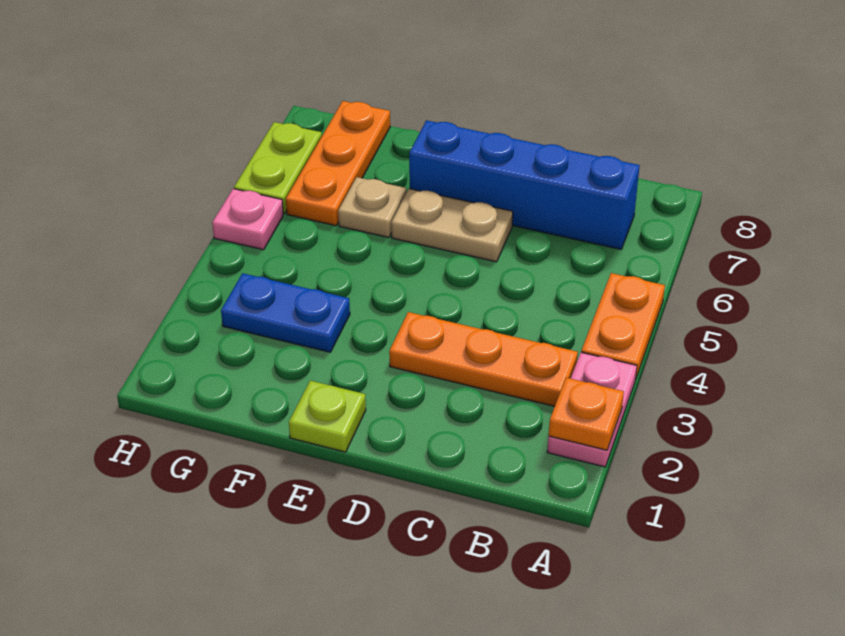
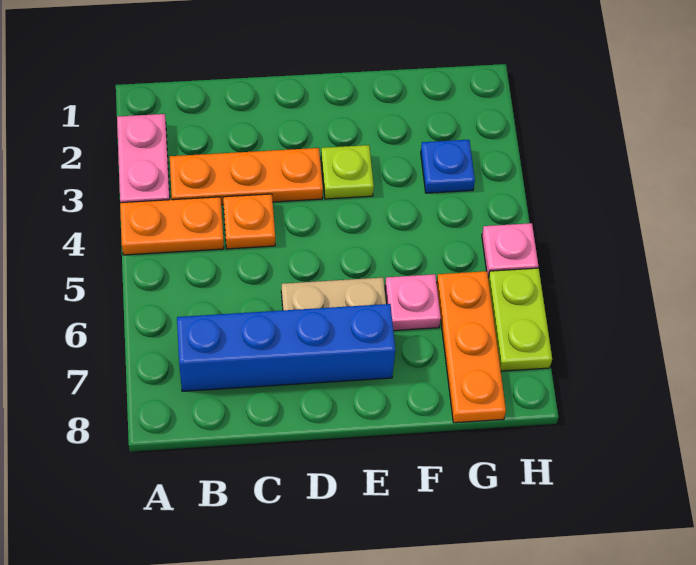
orange 1x1 plate [549,378,624,450] -> orange 1x1 plate moved to [223,194,275,249]
orange 1x2 plate [581,273,665,380] -> orange 1x2 plate turned to [120,197,224,255]
lime 1x1 plate [289,381,366,452] -> lime 1x1 plate moved to [321,145,374,199]
blue 1x2 plate [221,273,350,352] -> blue 1x1 plate [421,140,475,193]
tan 1x1 plate [338,177,406,238] -> pink 1x1 plate [385,274,441,331]

